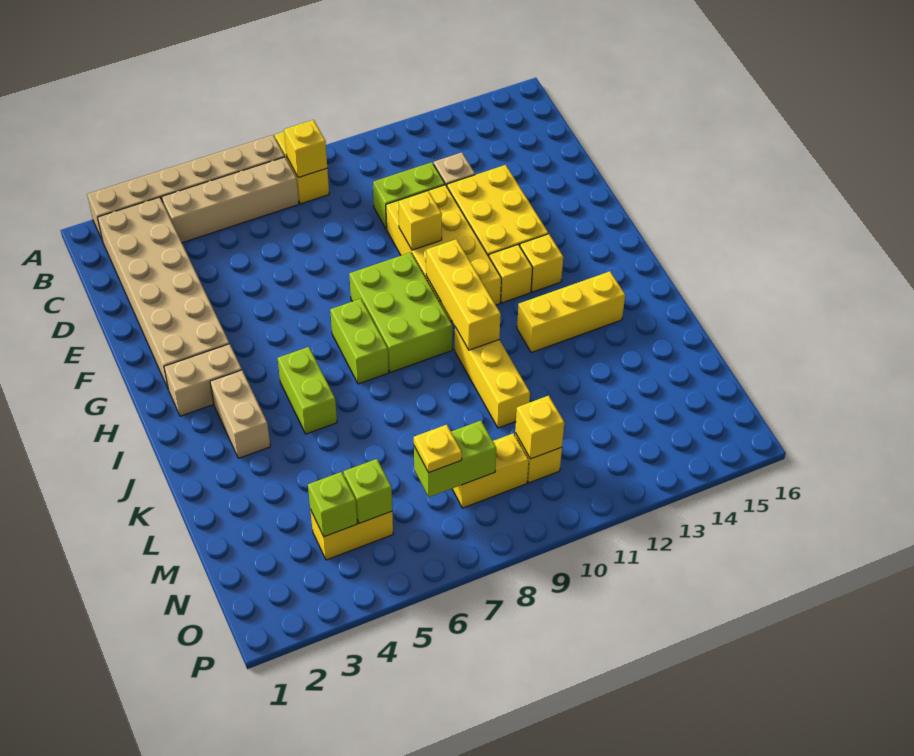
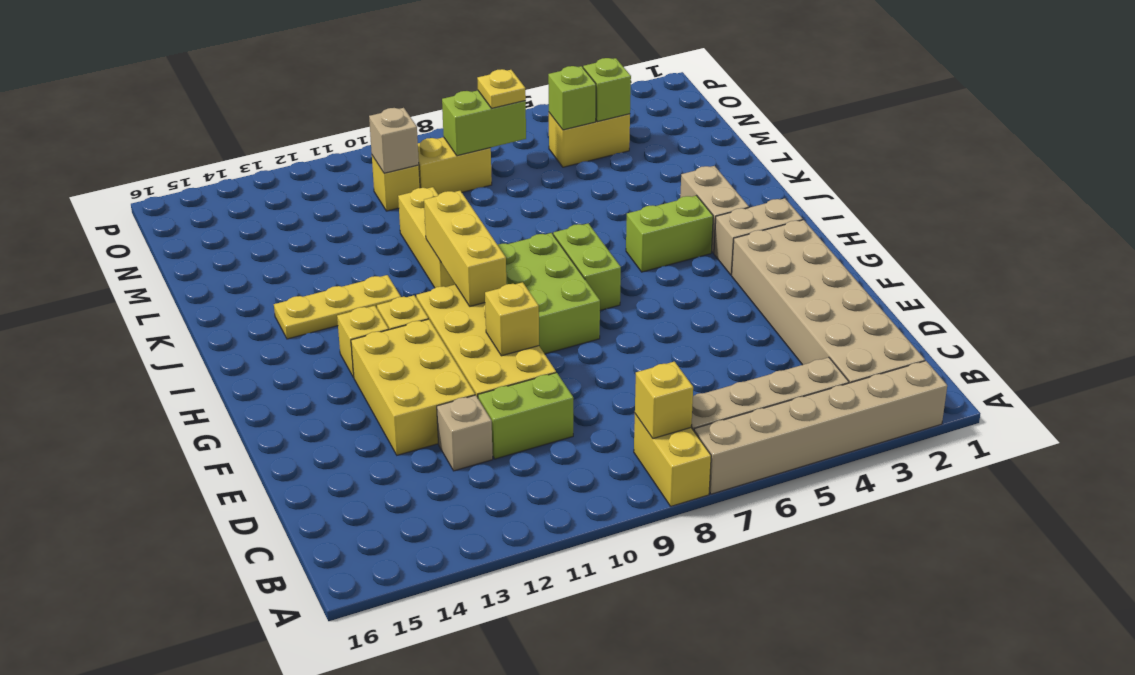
lime 1x2 brick [278,347,337,434] -> lime 1x2 brick turned to [626,196,713,272]
yellow 1x3 brick [517,271,625,353] -> yellow 1x3 plate [274,275,401,339]
yellow 1x1 brick [515,395,565,459] -> tan 1x1 brick [369,108,419,173]

